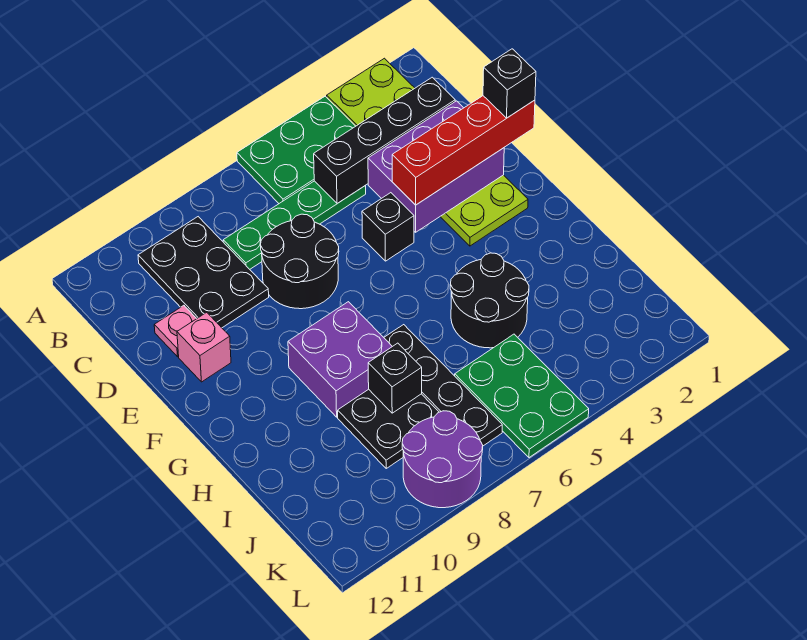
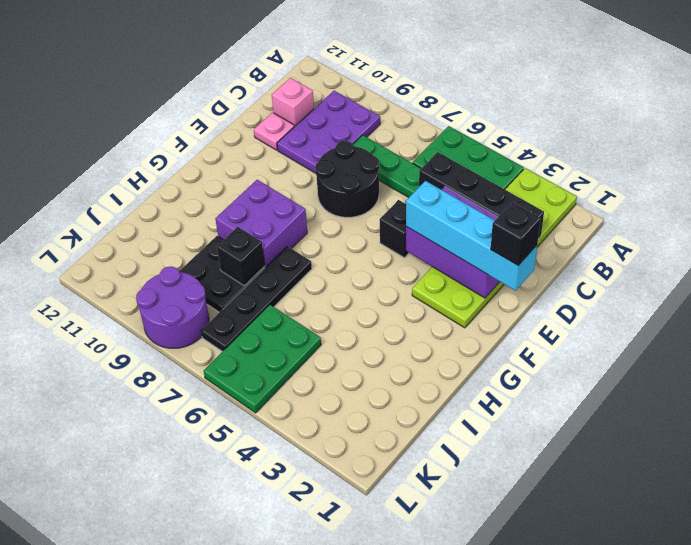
black 2x3 plate [138,217,269,328] -> purple 2x3 plate [277,91,380,173]
red 1x4 brick [392,96,535,205] -> cyan 1x4 brick [406,181,537,291]
pink 1x1 brick [177,312,231,382] -> pink 1x1 brick moved to [272,78,314,126]
black 2x2 round brick [450,253,529,348] -> none

